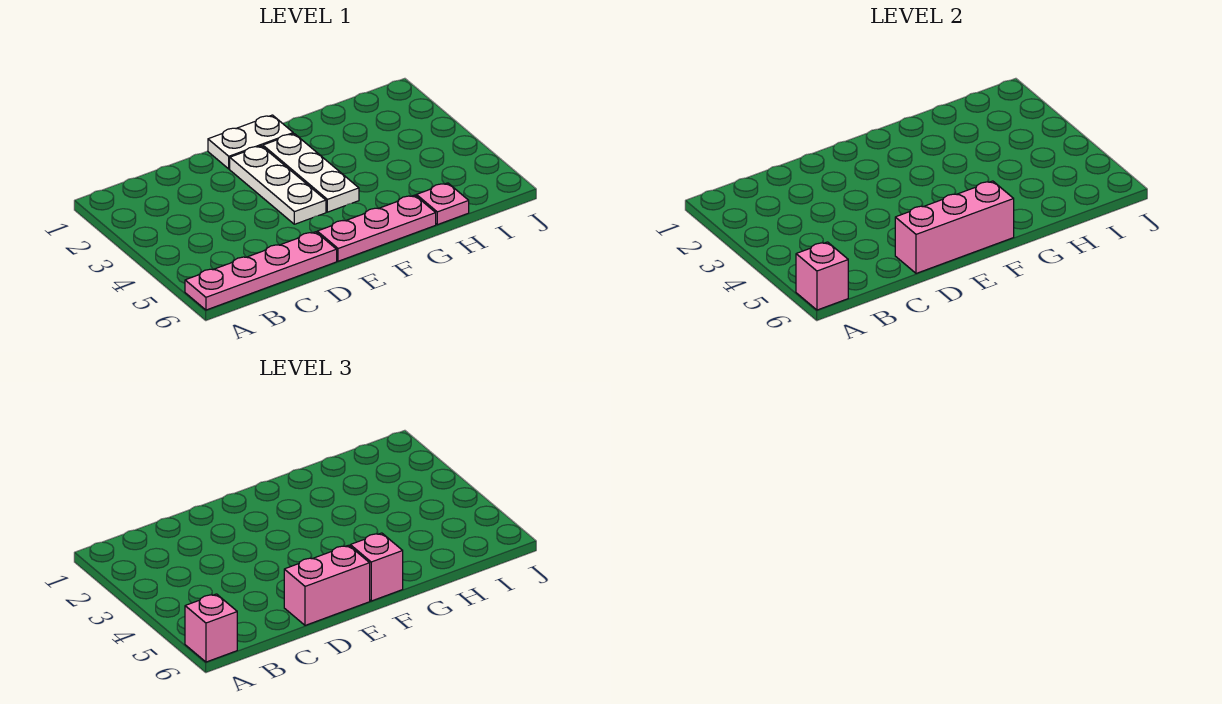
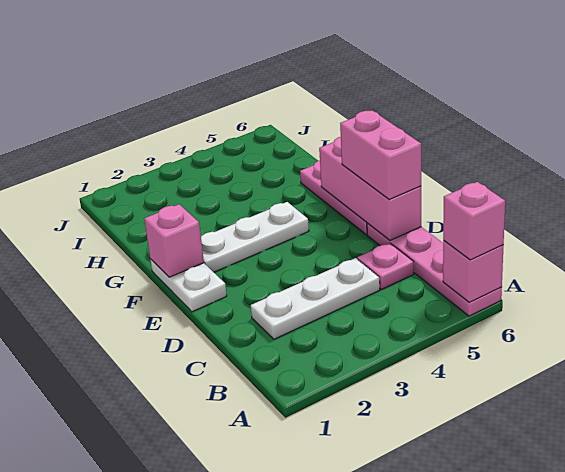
white 1x3 plate [230,146,326,224] -> white 1x3 plate moved to [251,258,380,339]
pink 1x1 brick [350,533,403,601] -> pink 1x1 brick moved to [144,204,204,277]
pink 1x1 plate [416,183,469,225] -> pink 1x1 plate moved to [357,243,414,289]

